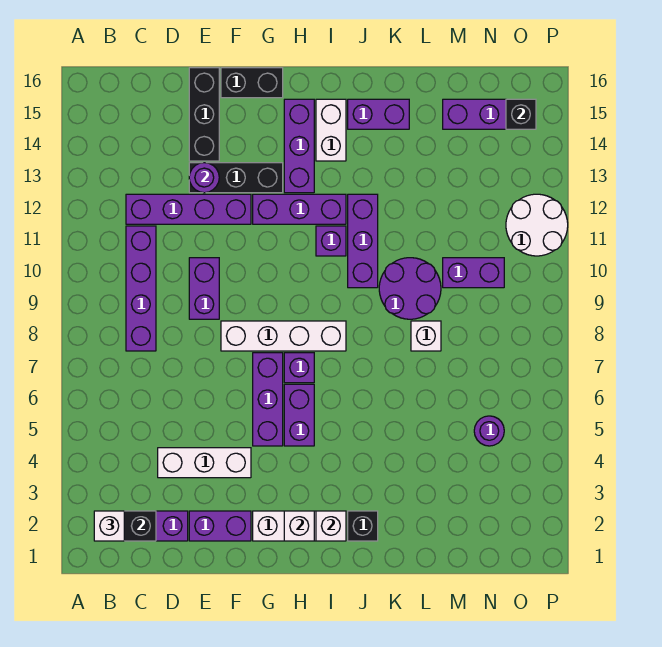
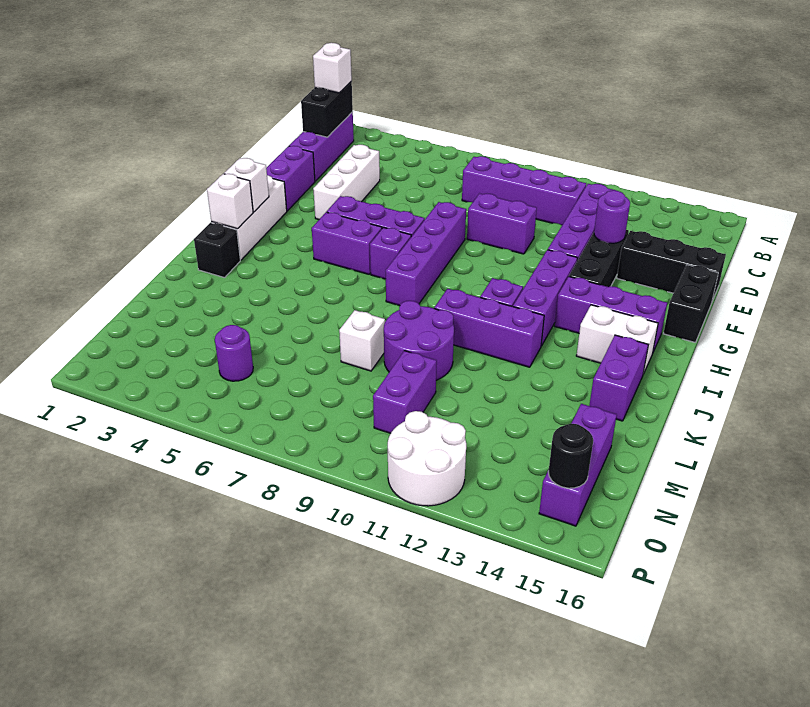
white 1x4 brick [221,321,346,351] -> purple 1x4 brick [386,202,466,306]
black 1x1 brick [506,99,536,129] -> black 1x1 round brick [548,424,593,488]

